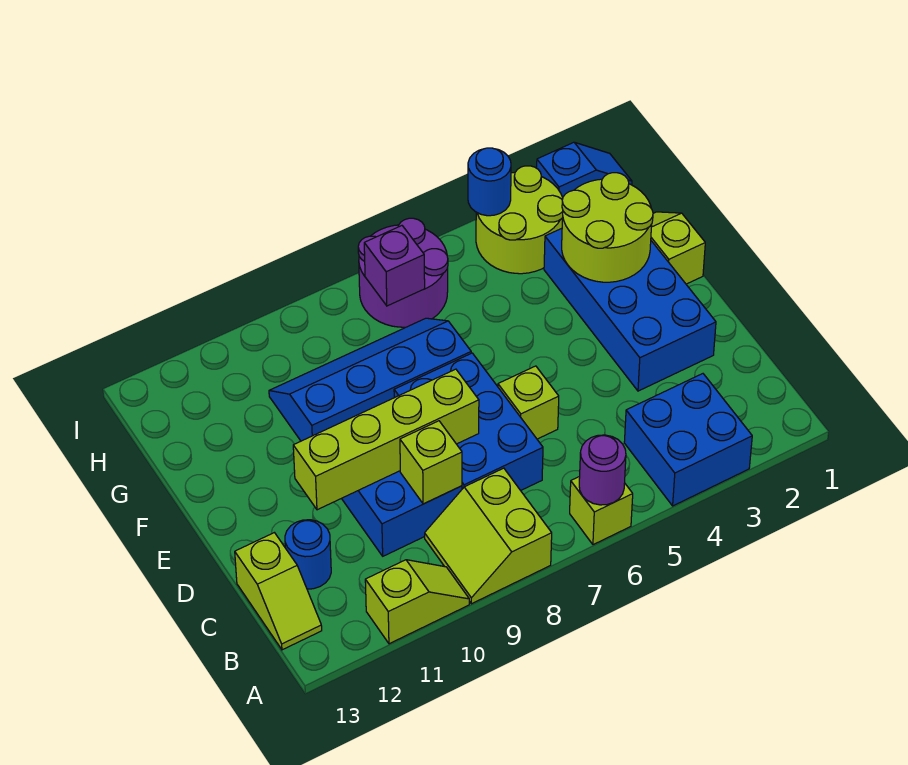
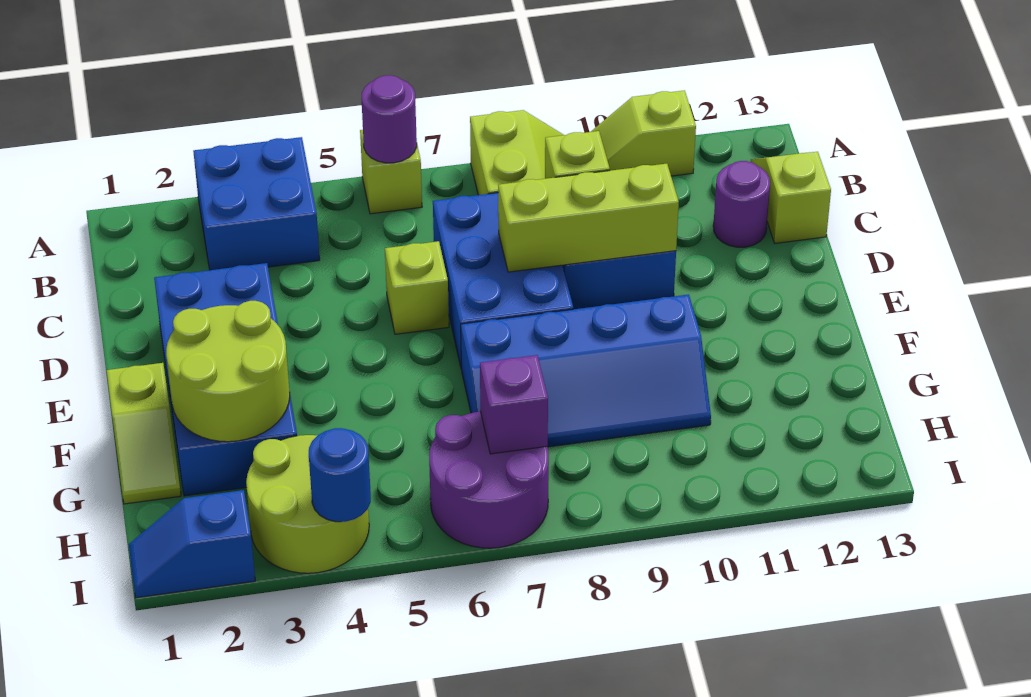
blue 1x1 round brick [285,520,331,589] -> purple 1x1 round brick [713,161,770,247]
lime 1x4 brick [293,369,479,510] -> lime 1x3 brick [498,164,679,272]

